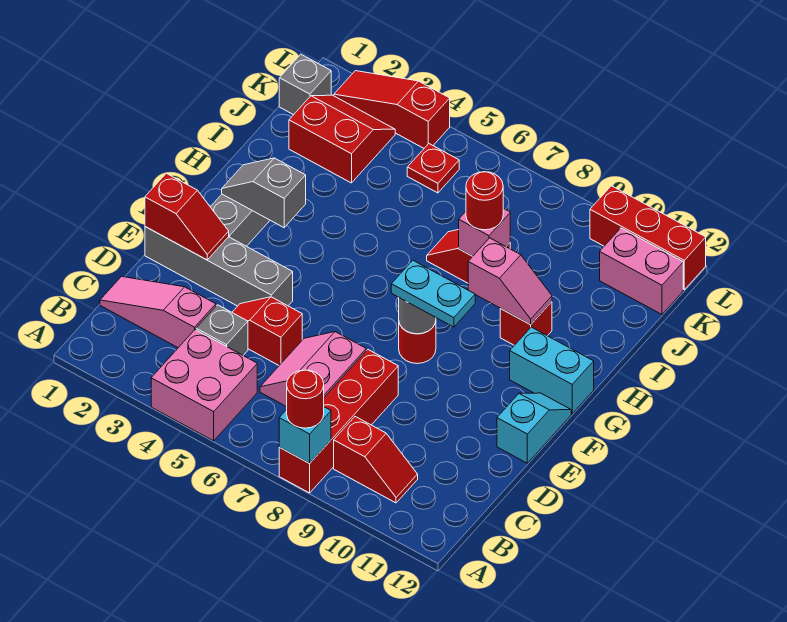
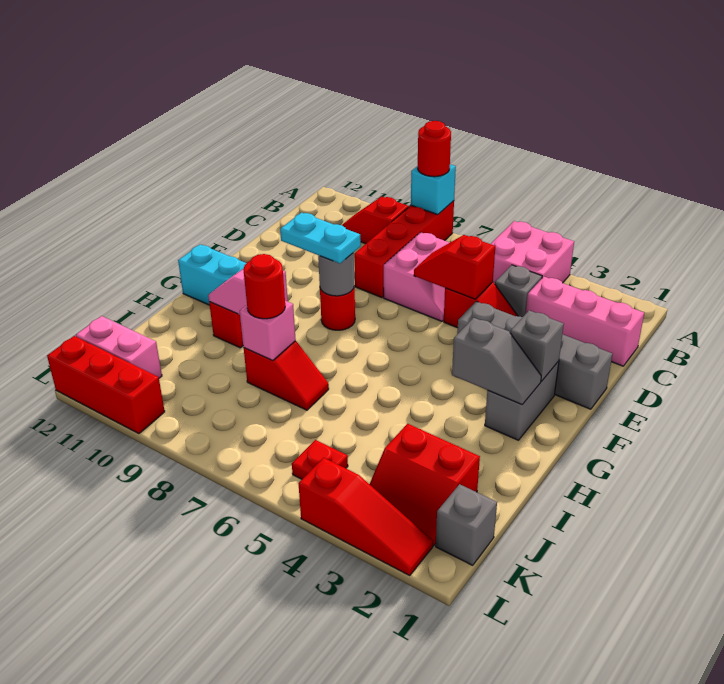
pink 1x3 slope [100,276,216,348] -> pink 1x3 brick [526,277,644,366]
red 1x2 slope [145,173,229,260] -> red 1x2 slope moved to [414,235,495,299]
cyan 1x2 slope [497,393,571,463] -> none
none -> grey 1x1 brick [510,310,564,381]

